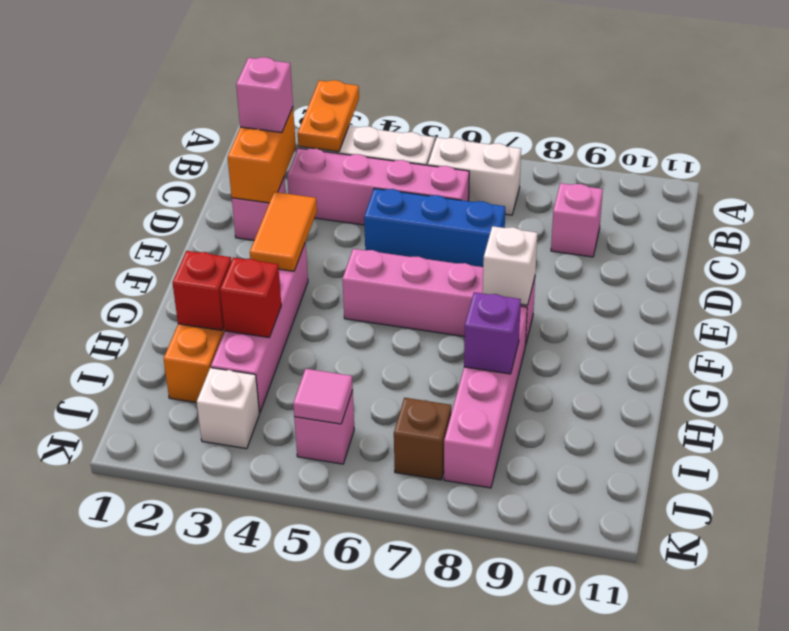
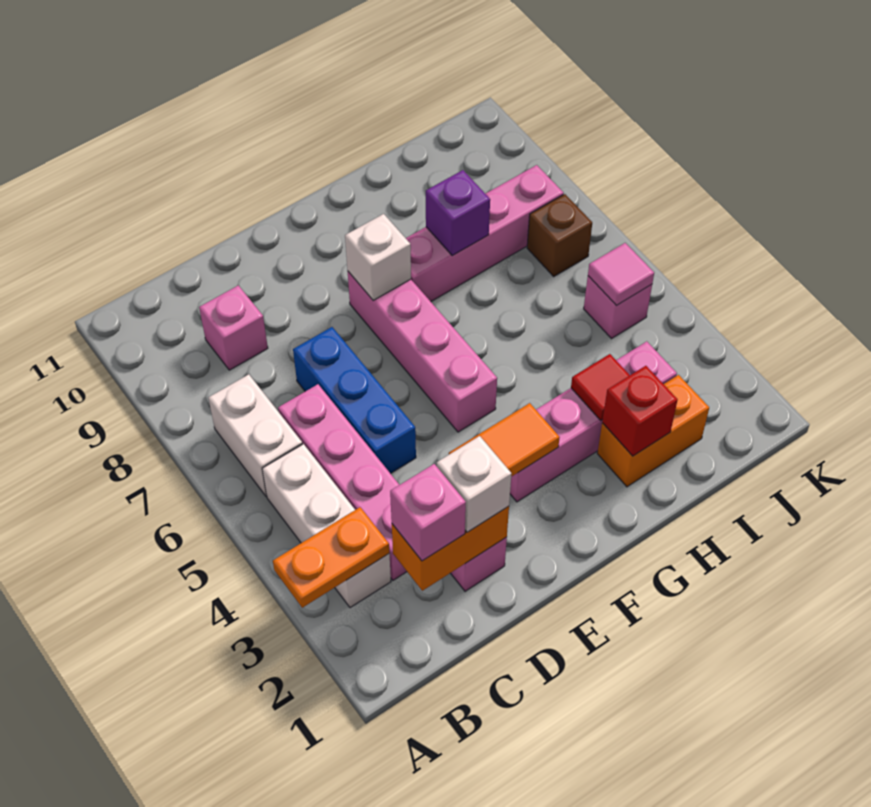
red 1x1 brick [220,258,281,337] -> red 1x1 tile [571,354,630,420]
white 1x1 brick [197,368,260,449] -> white 1x1 brick moved to [437,436,511,532]

